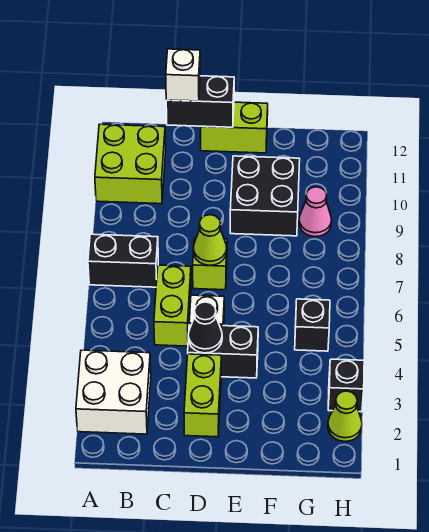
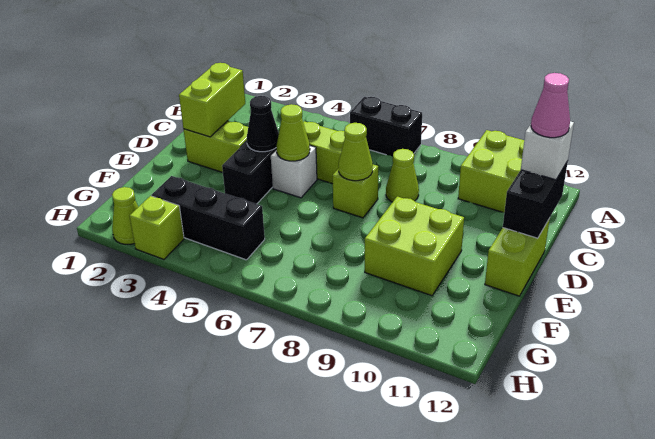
white 2x2 brick [76,350,151,434] -> none
black 1x2 brick [88,234,158,287] -> black 1x2 brick turned to [350,97,422,157]
none -> lime 1x2 brick [179,63,245,137]
none -> lime 1x1 cone [386,149,419,202]
none -> lime 1x1 cone [276,104,310,161]
black 2x2 brick [230,156,300,236] -> lime 2x2 brick [365,197,464,296]
black 1x1 brick [295,299,330,351] -> black 1x3 brick [152,176,265,260]
pink 1x1 cone [299,187,332,237] -> pink 1x1 cone moved to [531,73,570,138]
black 1x1 brick [328,359,364,412] -> lime 1x1 brick [130,196,184,259]

